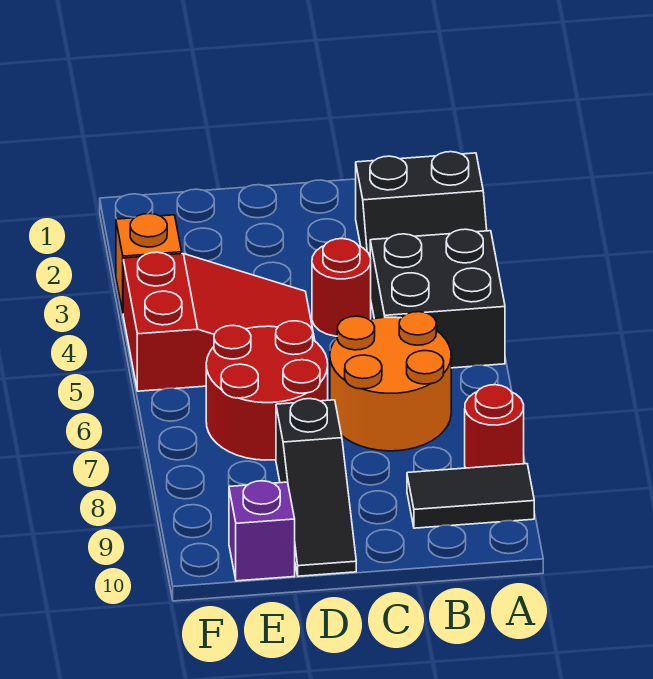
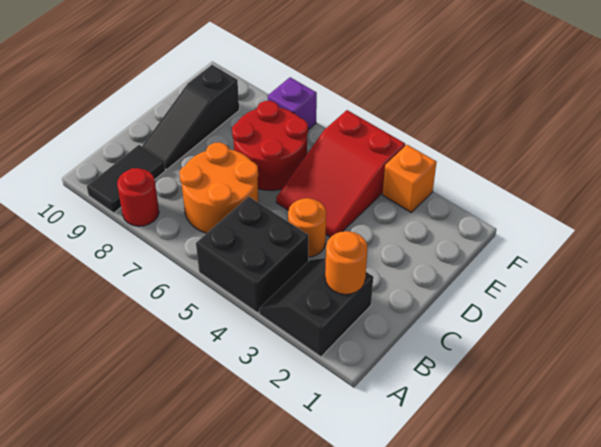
none -> orange 1x1 round brick [325,231,368,294]
red 1x1 round brick [312,239,371,336] -> orange 1x1 round brick [288,198,326,257]
black 1x3 slope [276,399,356,576] -> black 1x3 slope turned to [142,65,239,169]
purple 1x1 brick [229,481,295,581] -> purple 1x1 brick moved to [268,77,317,130]

